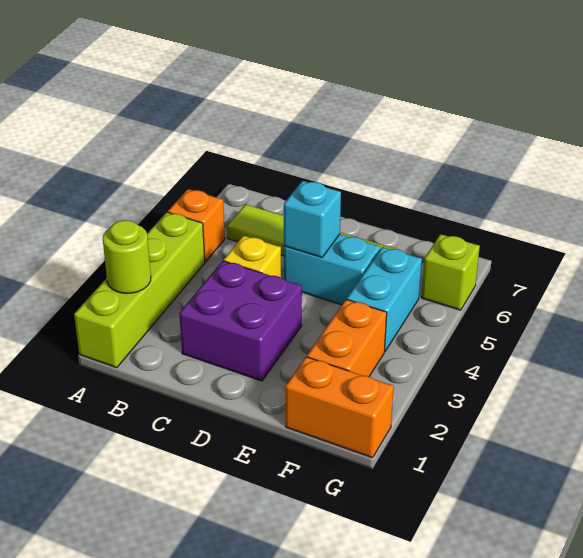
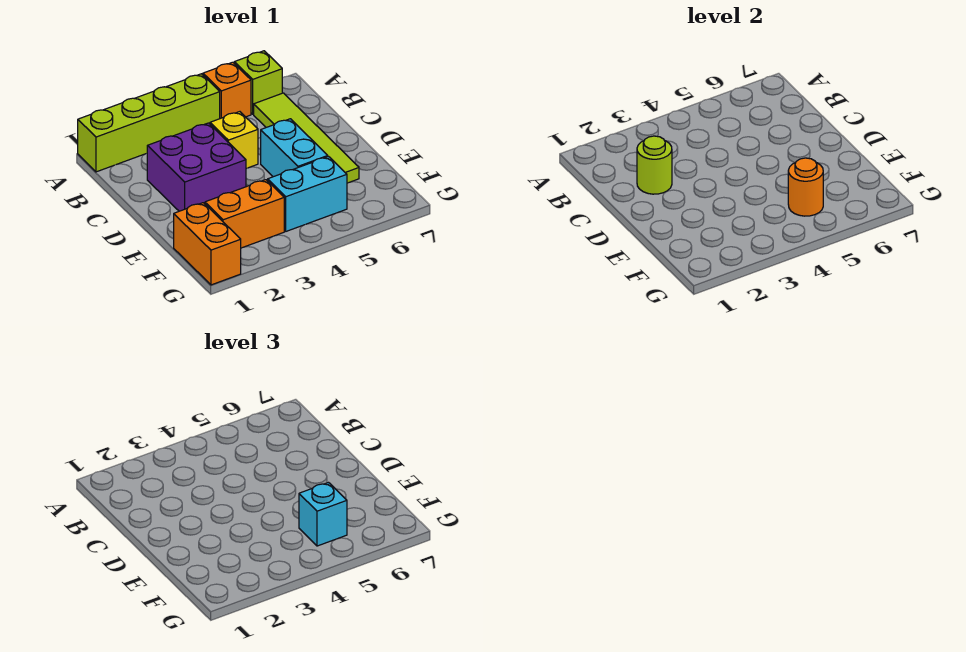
lime 1x1 round brick [103,220,151,293] -> lime 1x1 round brick moved to [637,136,672,194]
cyan 1x1 brick [284,181,341,257] -> cyan 1x1 brick moved to [299,483,347,546]
none -> orange 1x1 round brick [788,158,823,216]
lime 1x1 brick [422,234,480,310] -> lime 1x1 brick moved to [234,51,282,114]

